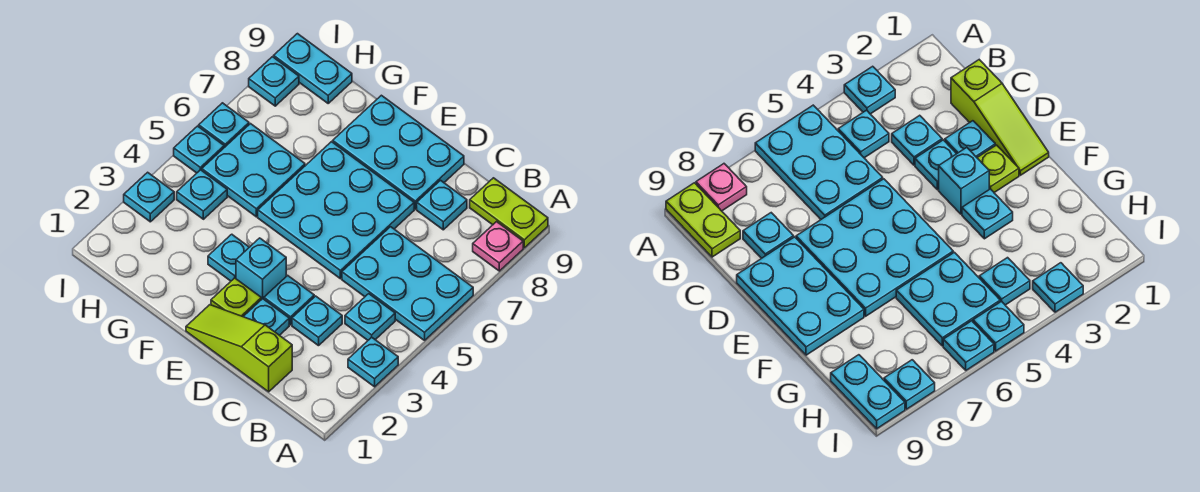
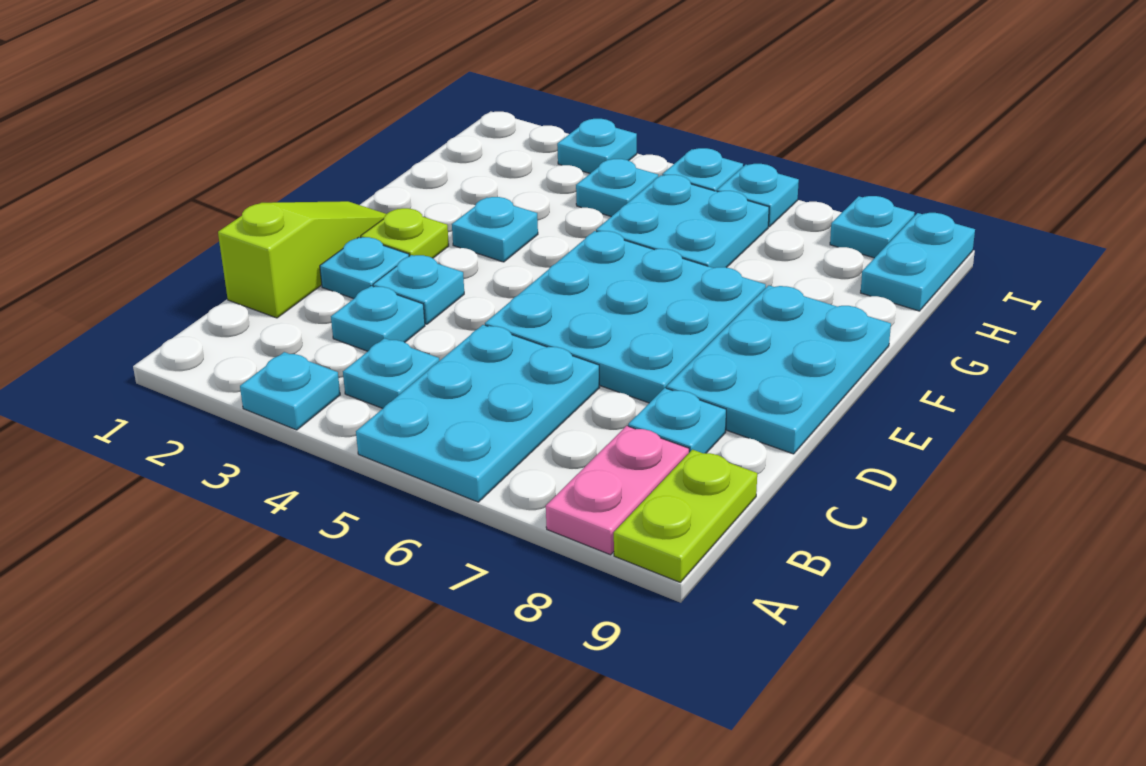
pink 1x1 plate [473,222,523,271] -> pink 1x2 plate [546,426,689,555]
cyan 1x1 brick [236,238,286,300] -> none

